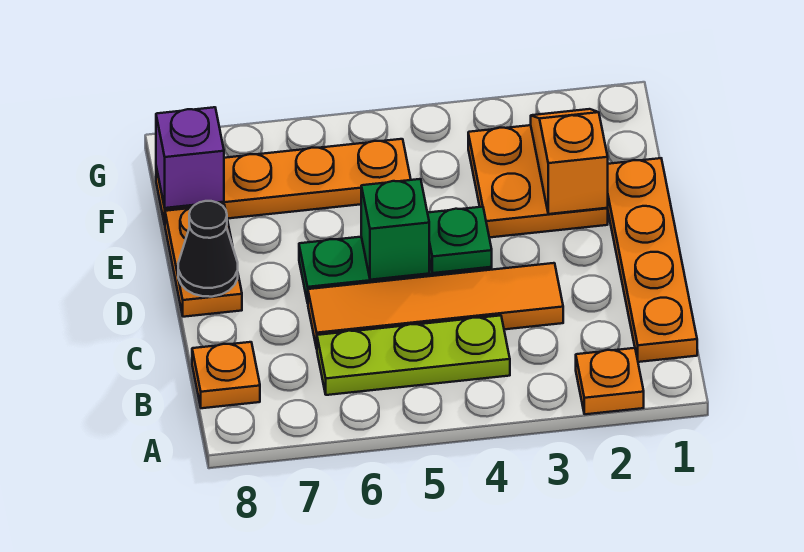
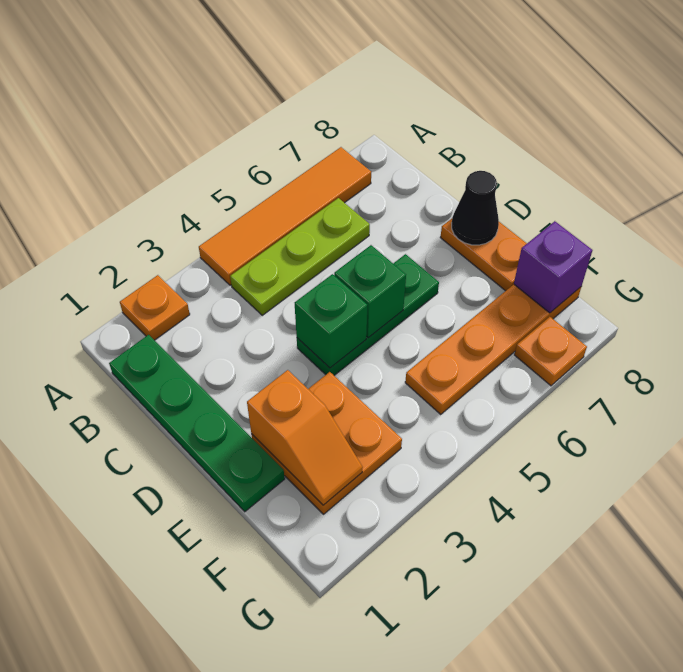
orange 1x4 plate [608,158,697,362] -> green 1x4 plate [109,335,285,512]
orange 1x1 plate [192,342,260,408] -> orange 1x1 plate moved to [514,317,587,386]
orange 1x4 tile [308,263,563,349] -> orange 1x4 tile moved to [199,147,371,285]
green 1x1 plate [428,207,492,273] -> green 1x1 brick [295,274,367,368]

